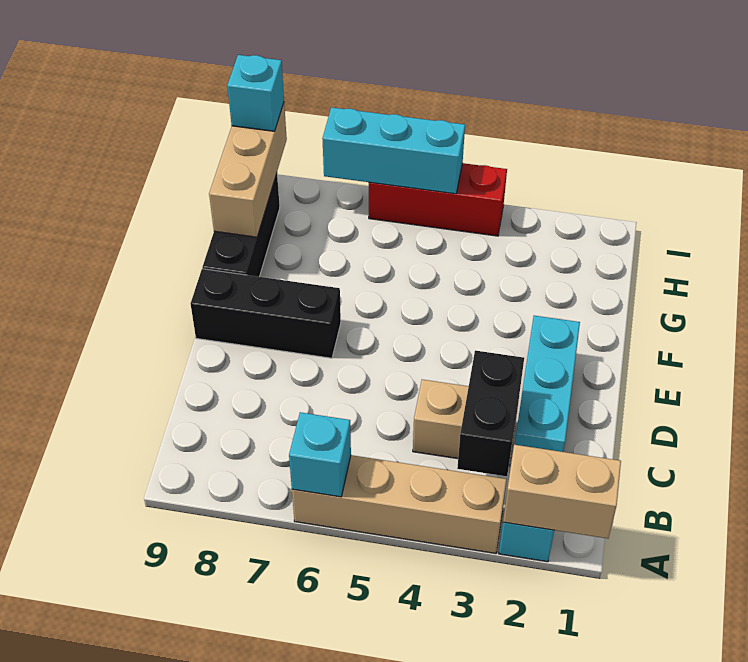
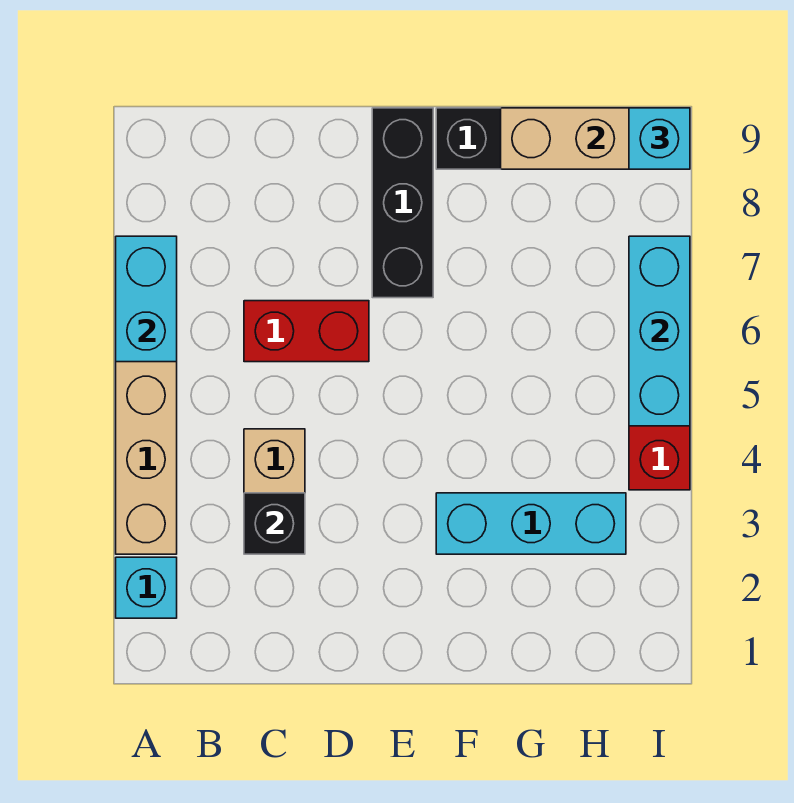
tan 1x2 brick [503,445,621,539] -> none
cyan 1x1 brick [289,412,351,497] -> cyan 1x2 brick [116,236,177,362]
black 1x2 brick [457,351,524,476] -> black 1x1 brick [244,493,305,554]
cyan 1x3 brick [515,316,580,452] -> cyan 1x3 brick moved to [436,493,626,554]
none -> red 1x2 brick [244,301,369,362]

